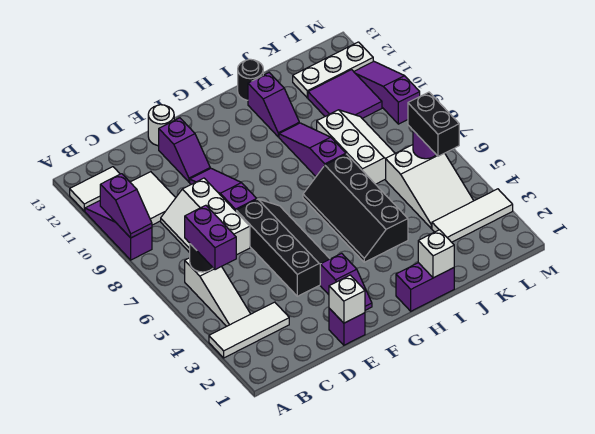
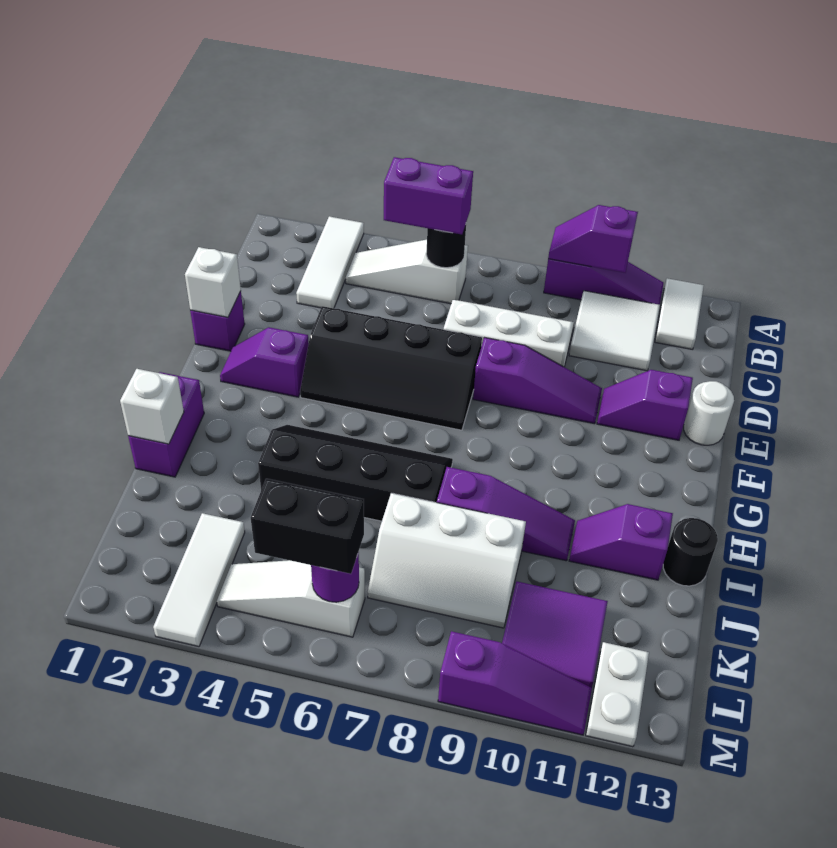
white 2x3 slope [386,145,474,228] -> white 1x3 slope [217,560,365,637]
white 1x3 plate [293,42,373,98] -> white 1x2 plate [586,642,649,747]

